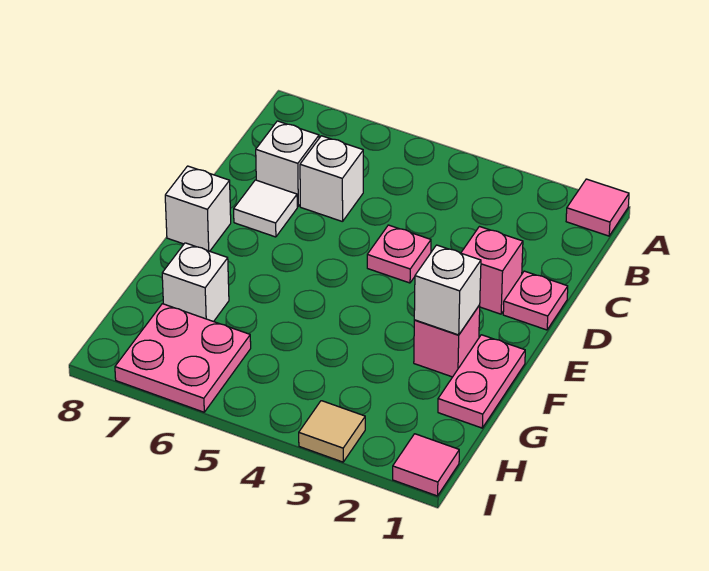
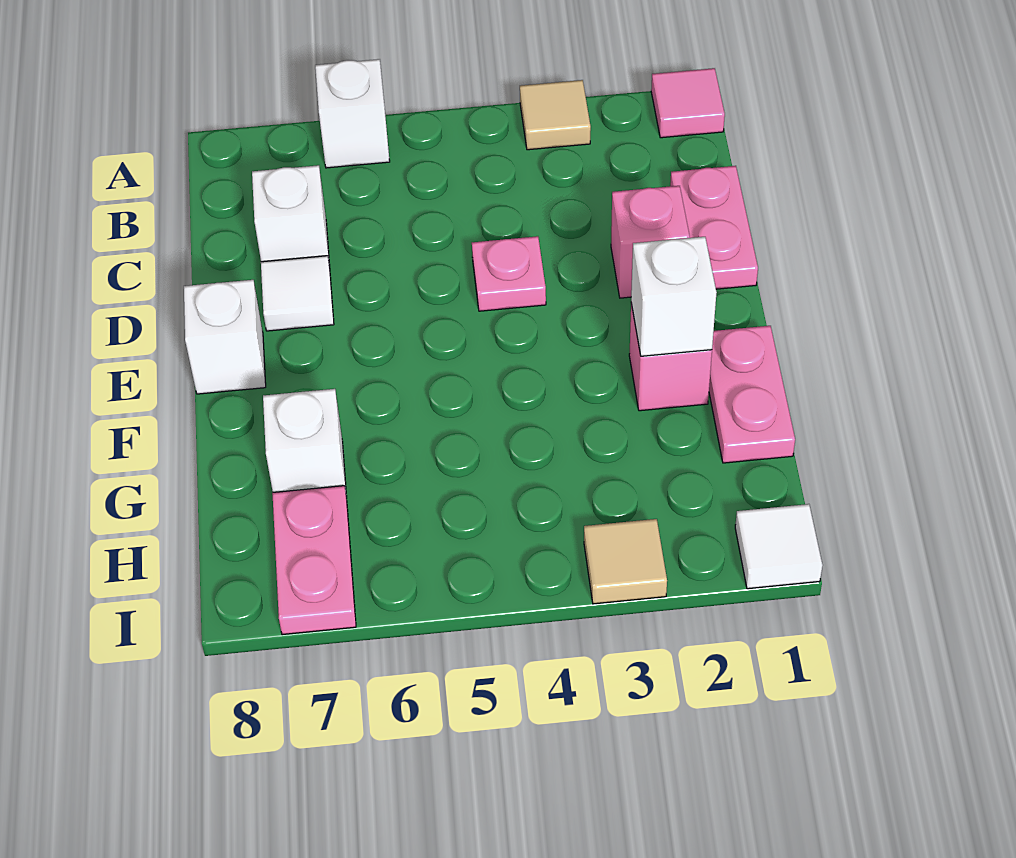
none -> tan 1x1 tile [520,80,591,150]
white 1x1 brick [300,136,363,222] -> white 1x1 brick moved to [315,59,390,168]
pink 1x1 plate [503,271,568,330] -> pink 1x2 plate [670,166,758,289]
pink 2x2 plate [115,304,251,412] -> pink 1x2 plate [272,486,356,635]
pink 1x1 tile [393,434,459,496] -> white 1x1 tile [735,504,823,589]

